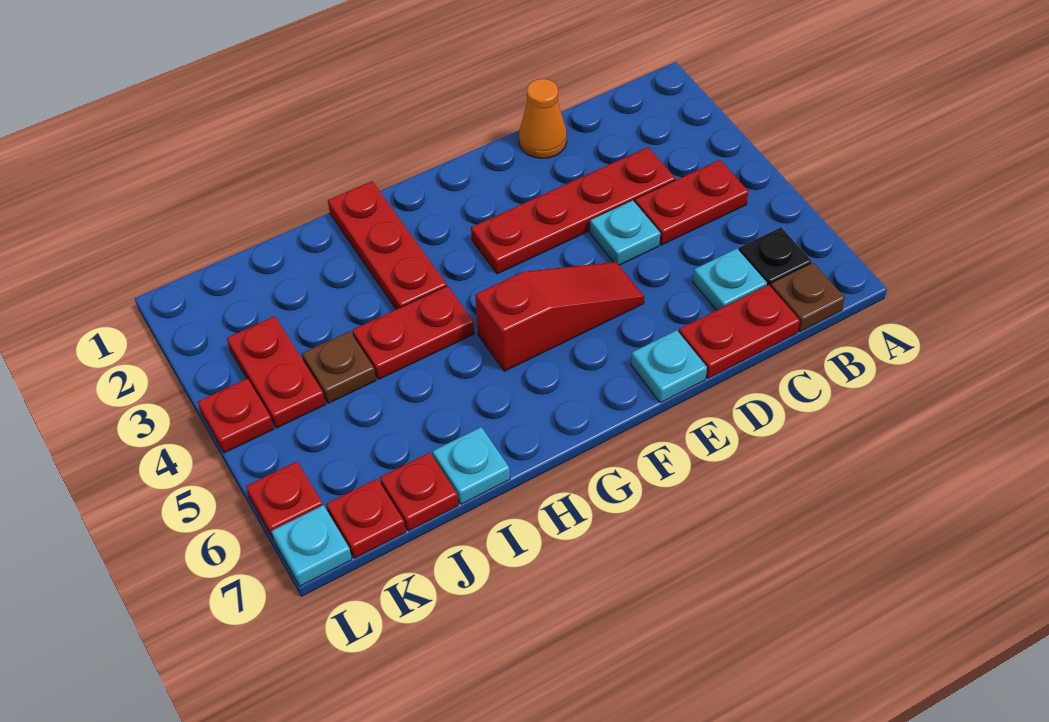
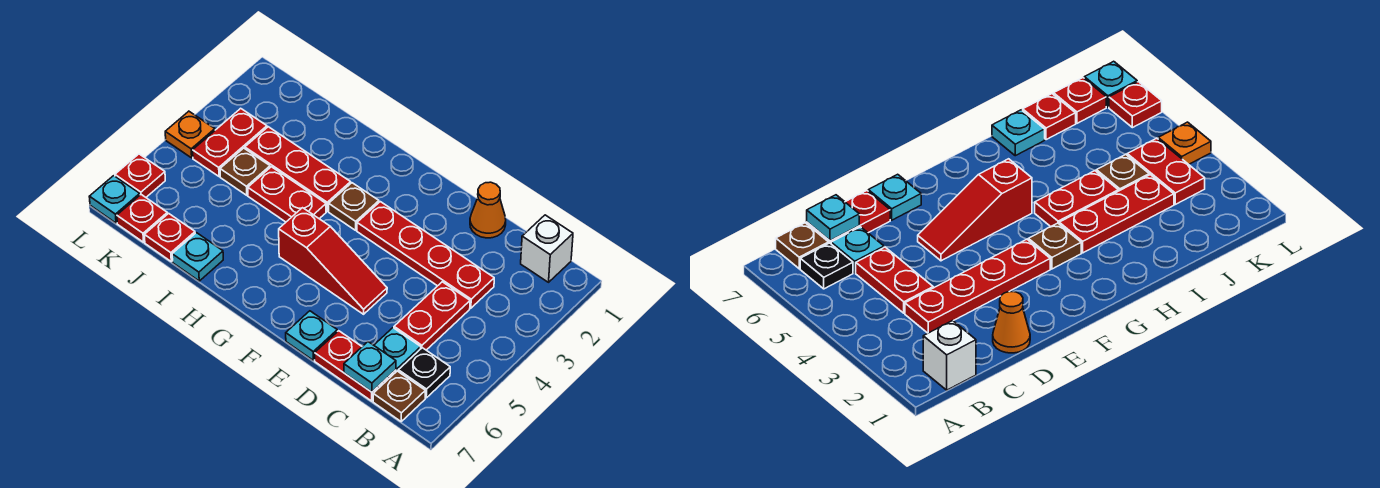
none -> white 1x1 brick [521,215,573,282]
red 1x2 plate [635,160,749,245] -> red 1x2 plate turned to [394,282,470,350]
cyan 1x1 plate [590,200,660,265] -> cyan 1x1 plate moved to [344,342,396,392]
none -> brown 1x1 plate [329,183,379,230]
red 1x3 plate [328,181,447,309] -> red 1x3 plate turned to [245,127,351,211]
red 1x1 plate [198,378,274,453] -> orange 1x1 plate [165,111,215,158]

